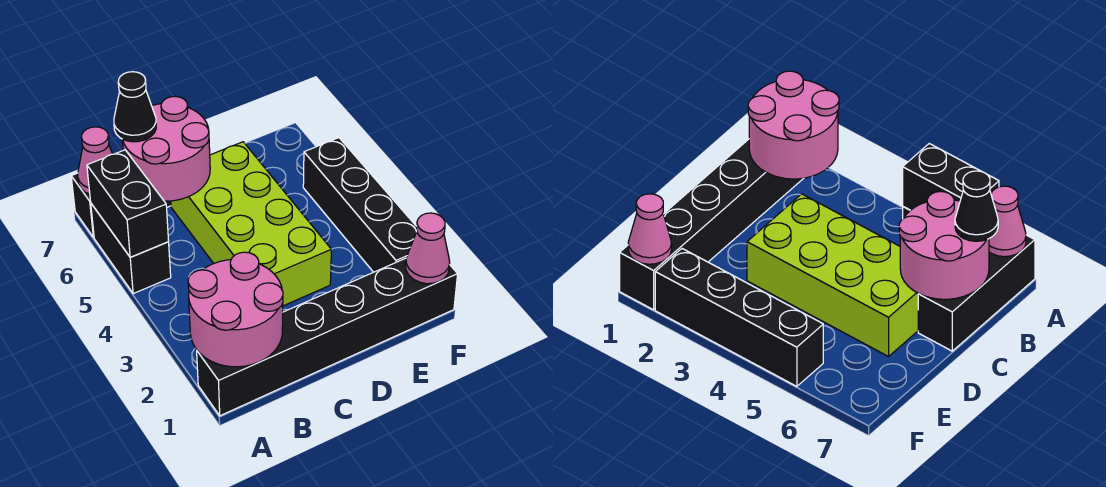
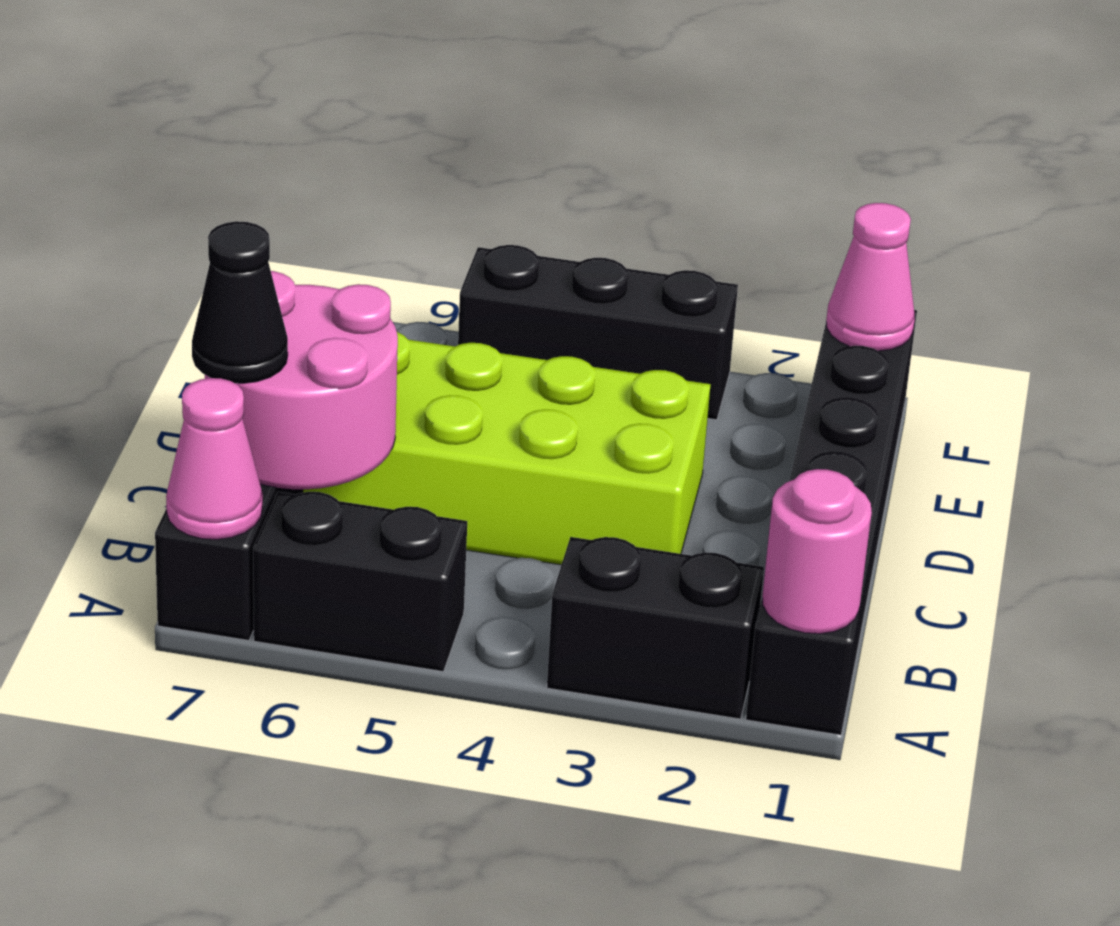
pink 2x2 round brick [188,252,283,367] -> pink 1x1 round brick [762,469,872,634]
black 1x2 brick [87,150,169,257] -> black 1x2 brick moved to [547,537,764,719]
black 1x4 brick [303,138,417,272] -> black 1x3 brick [458,245,738,420]

